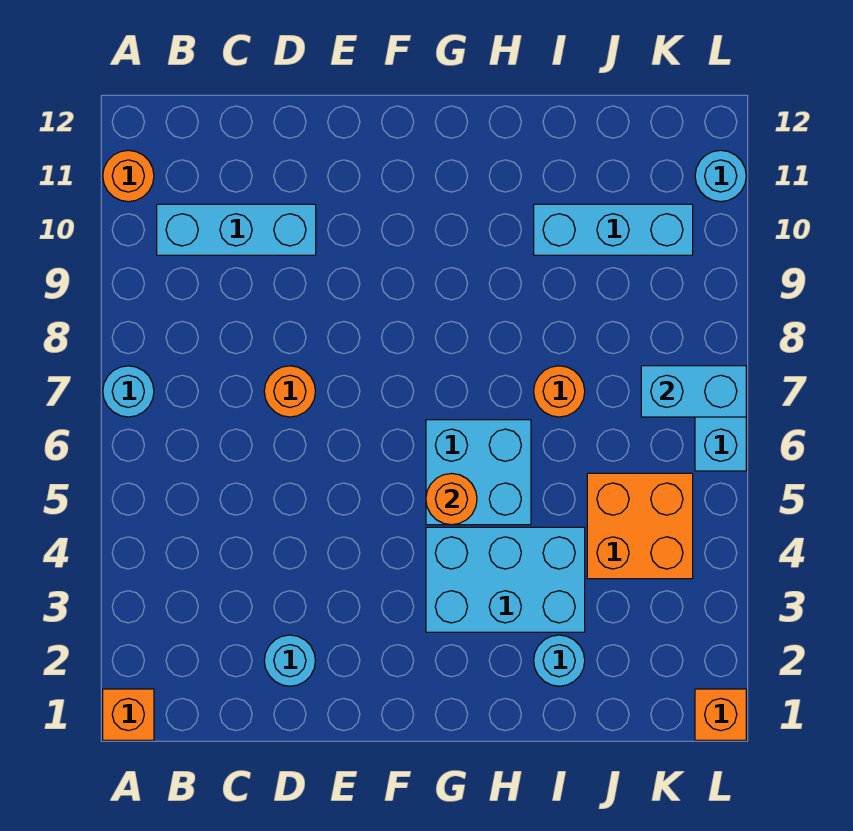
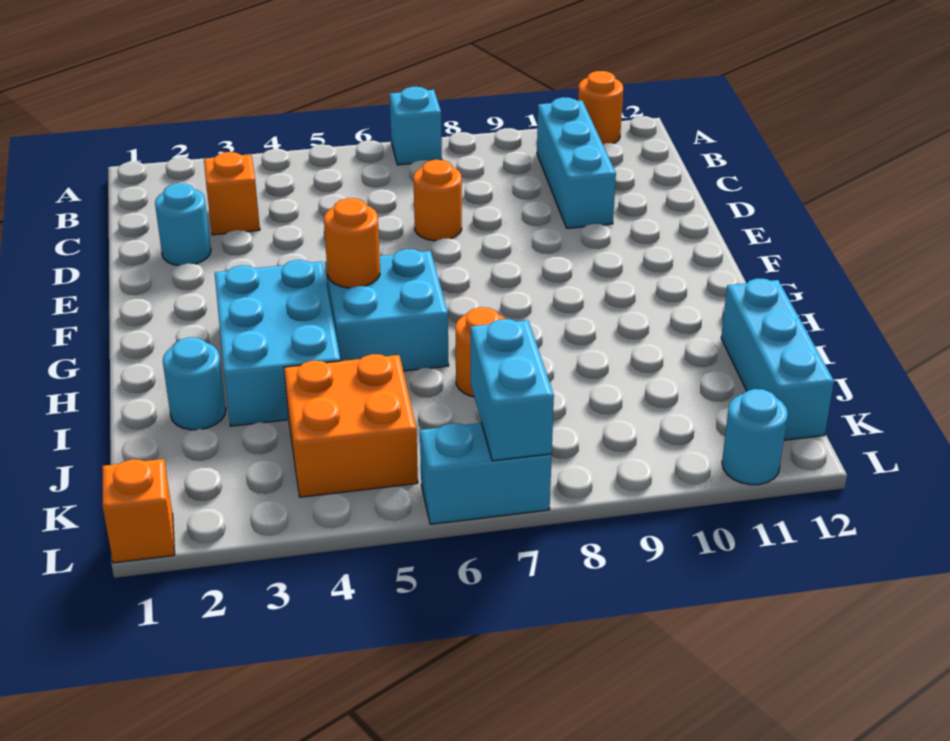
orange 1x1 brick [103,689,154,740] -> orange 1x1 brick moved to [204,152,260,235]
cyan 1x1 round brick [103,366,154,417] -> cyan 1x1 brick [390,87,442,165]
cyan 1x3 brick [534,204,693,255] -> cyan 1x3 brick moved to [721,278,834,440]

